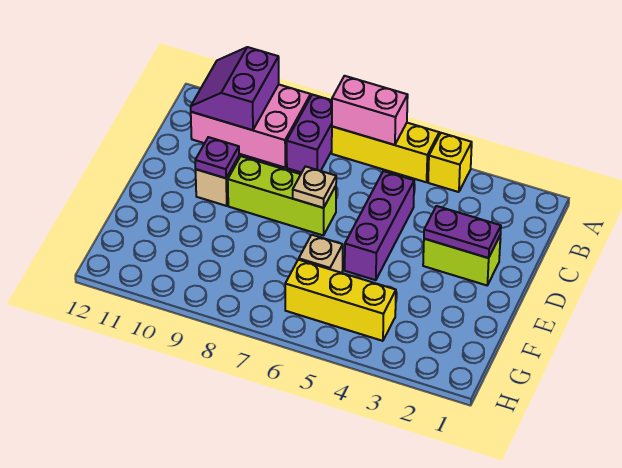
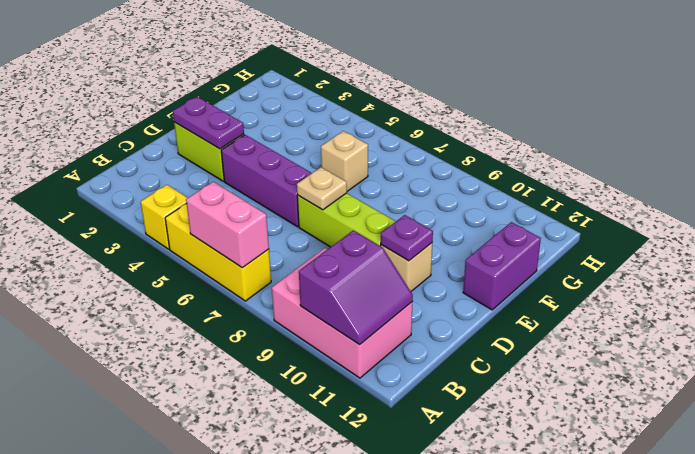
purple 1x2 brick [287,95,332,173] -> purple 1x2 brick moved to [463,222,541,310]
purple 1x3 brick [345,171,414,280] -> purple 1x3 brick turned to [221,135,312,227]
yellow 1x3 brick [285,260,396,341] -> none

